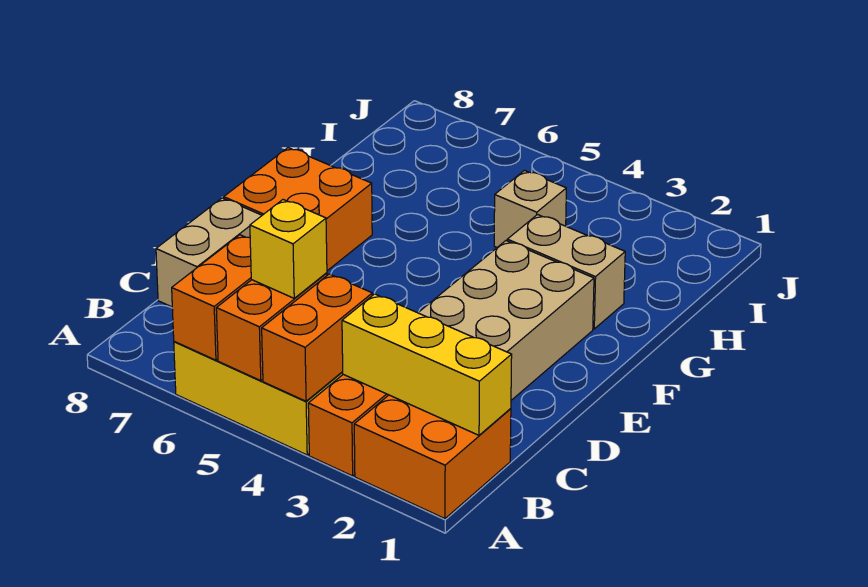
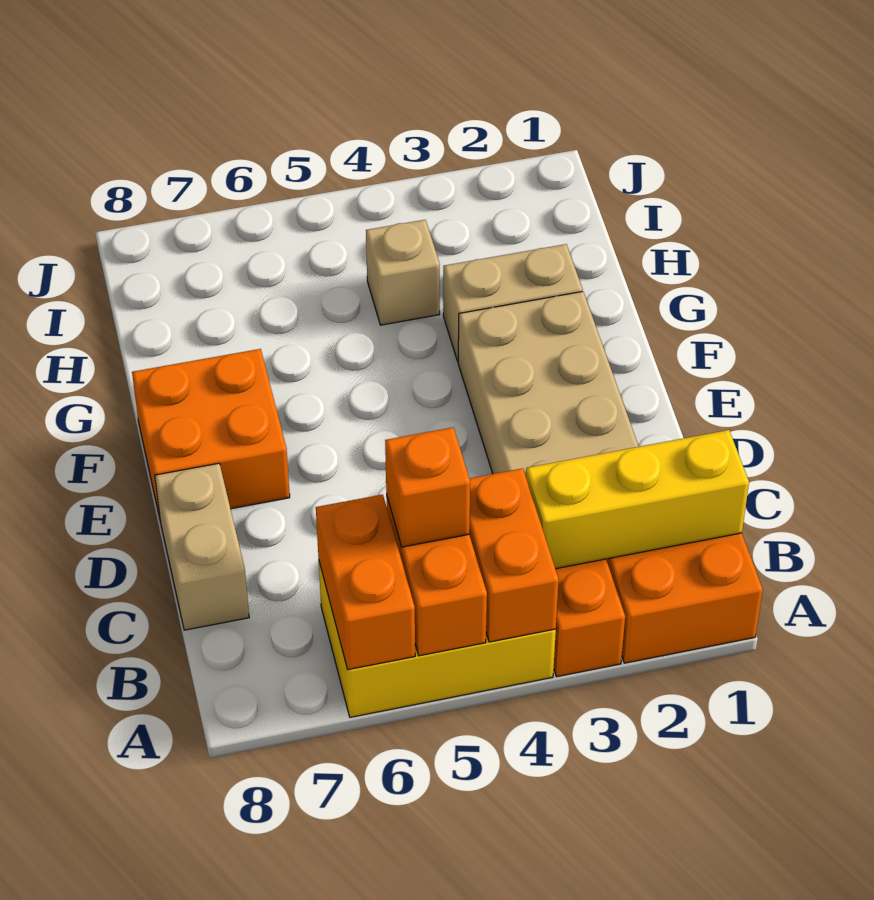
yellow 1x1 brick [250,200,327,298] -> orange 1x1 brick [385,427,470,547]

